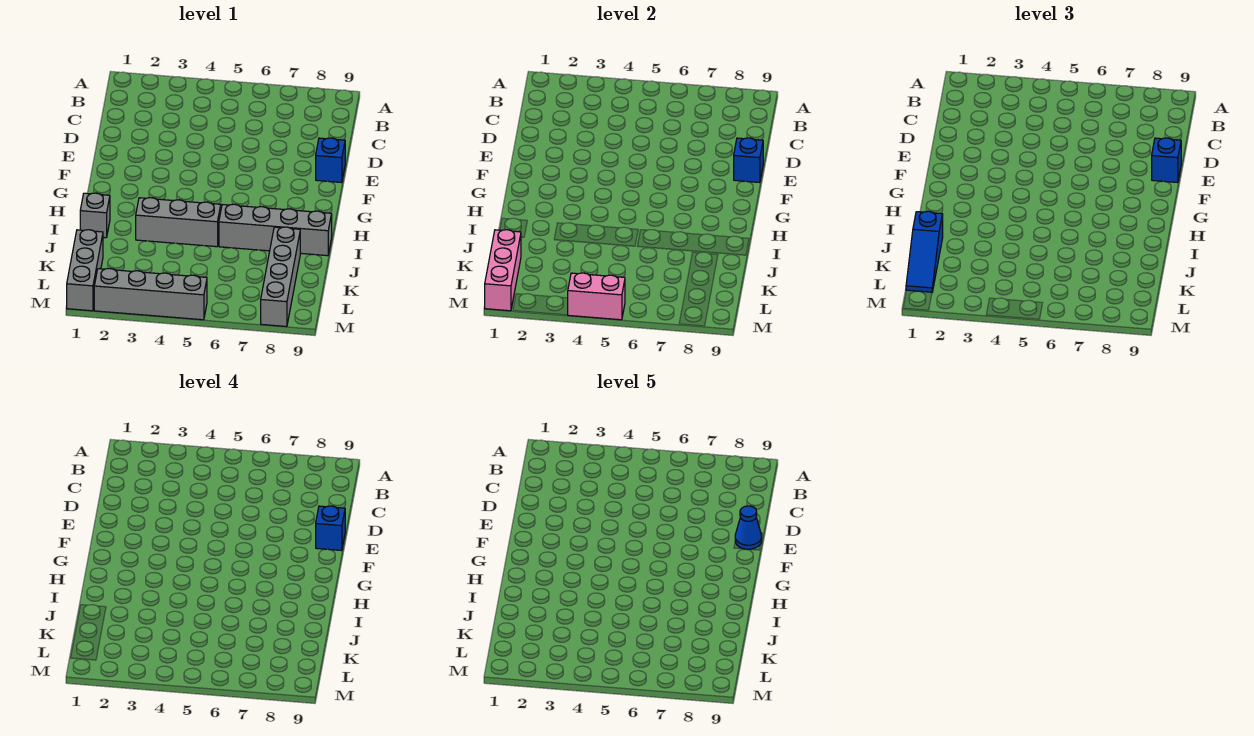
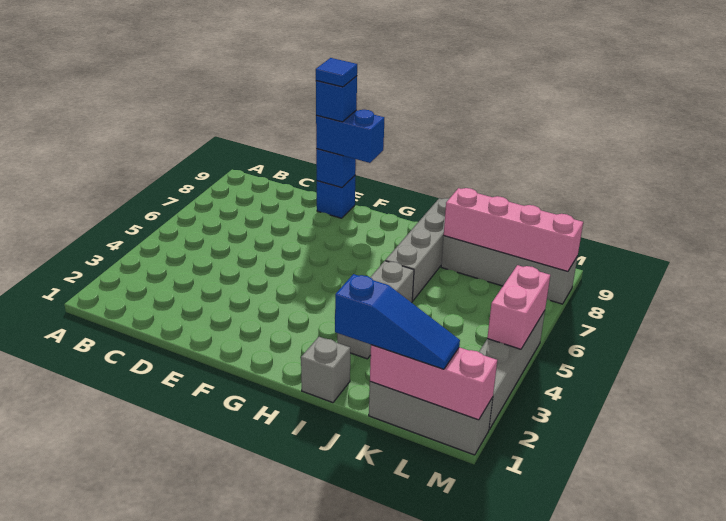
blue 1x1 brick [1152,138,1181,183] -> blue 1x2 brick [316,110,384,163]
blue 1x1 cone [735,506,762,549] -> blue 1x1 tile [316,58,357,87]
none -> pink 1x4 brick [444,188,583,272]

